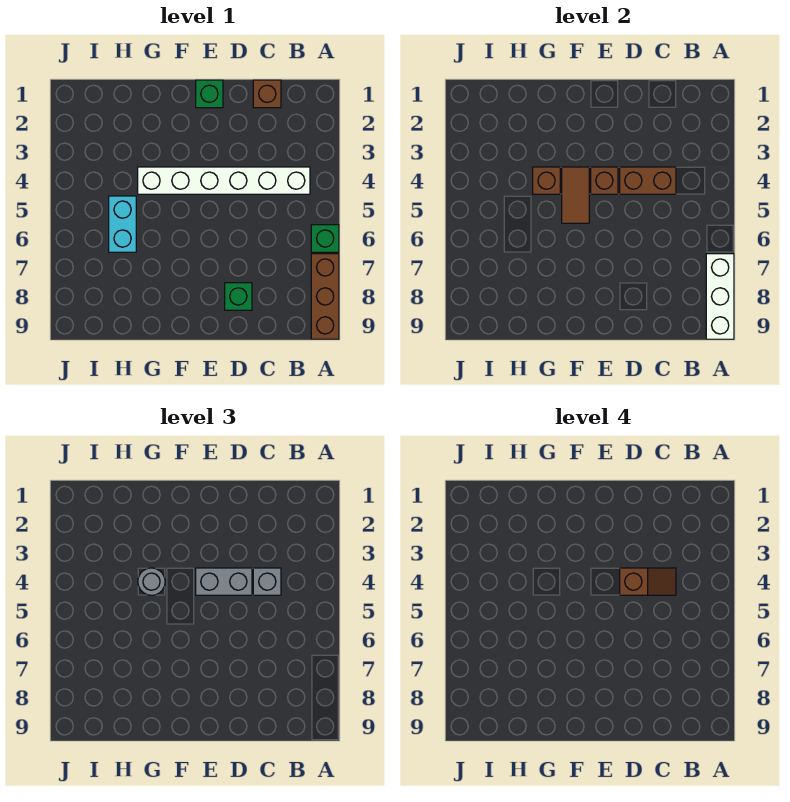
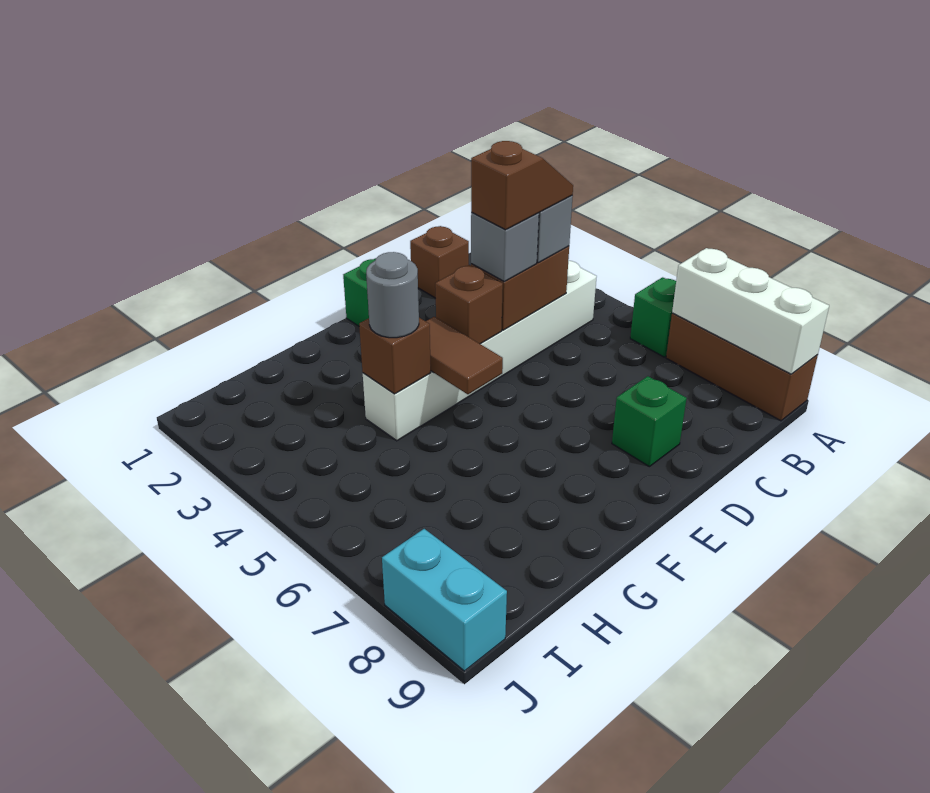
grey 1x2 brick [196,568,252,595] -> grey 1x1 brick [471,212,539,281]
cyan 1x2 brick [109,196,136,252] -> cyan 1x2 brick moved to [382,529,507,671]

